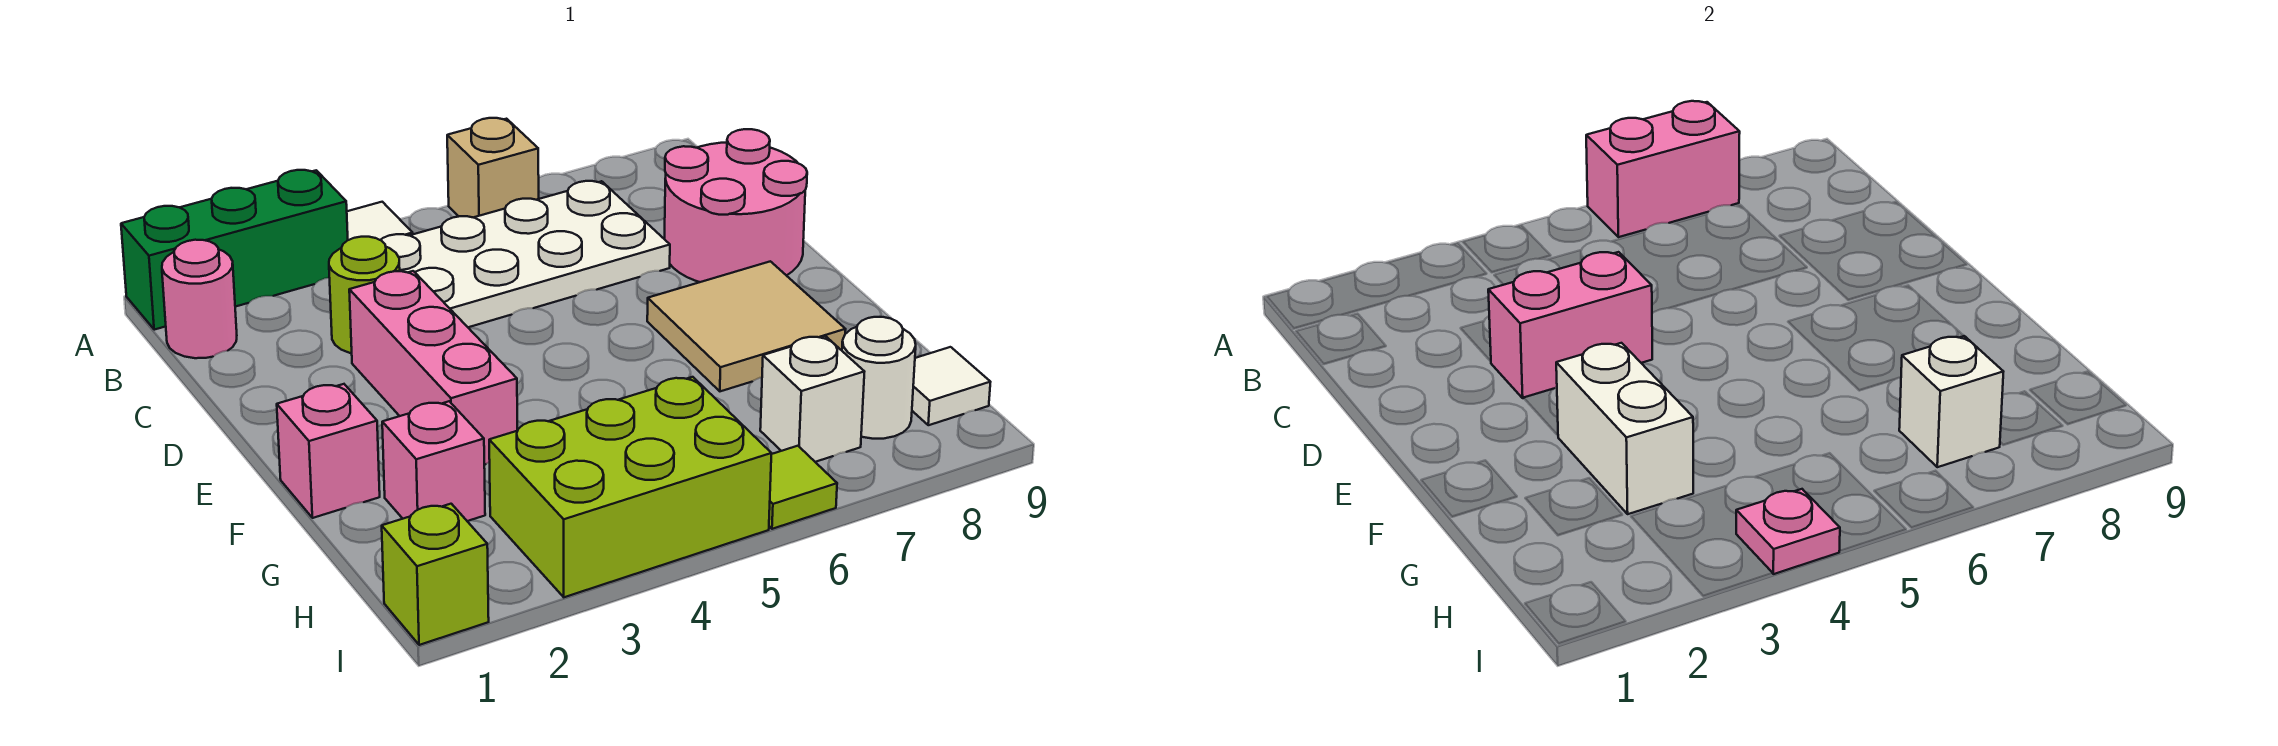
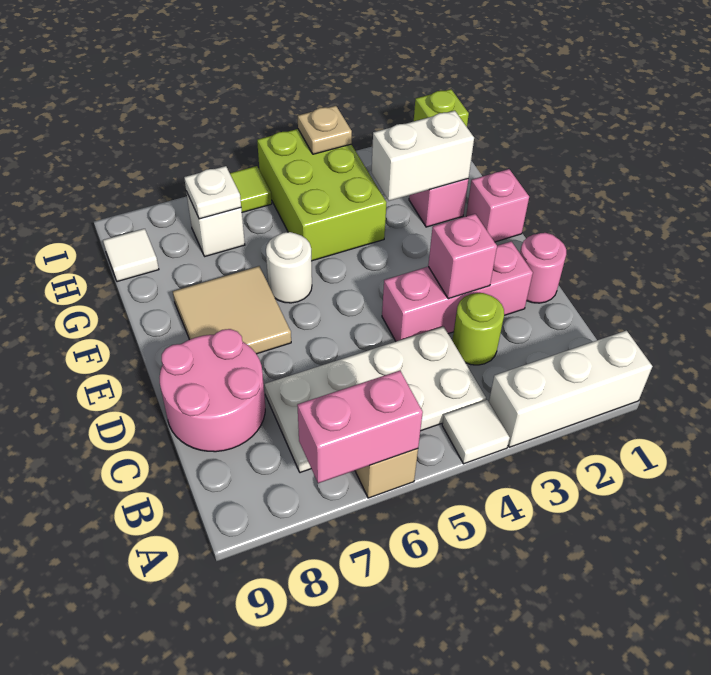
green 1x3 brick [121,170,348,330] -> white 1x3 brick [489,331,652,447]
pink 1x1 round brick [162,240,237,358] -> pink 1x1 round brick moved to [520,233,566,303]
pink 1x3 brick [349,271,517,465] -> pink 1x3 brick turned to [382,241,533,341]
pink 1x2 brick [1488,252,1652,398] -> pink 1x1 brick [428,214,497,299]
white 1x2 brick [1556,343,1693,514] -> white 1x2 brick turned to [371,111,474,201]
lime 2x3 brick [489,377,771,597] -> lime 2x3 brick turned to [257,129,387,261]
white 1x1 brick [1899,336,2003,467] -> white 1x1 plate [184,166,241,219]
white 1x1 round brick [842,317,916,439] -> white 1x1 round brick moved to [266,232,312,303]
pink 1x1 plate [1736,489,1840,574] -> tan 1x1 plate [298,106,352,154]

